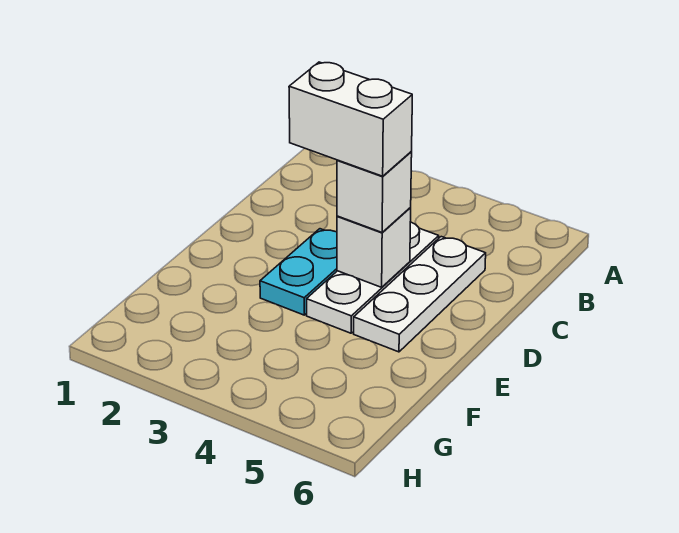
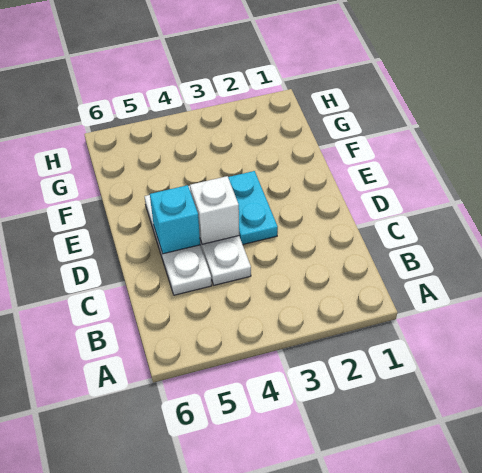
white 1x2 brick [289,62,412,176] -> none
white 1x1 brick [337,152,412,232] -> none
none -> cyan 1x1 brick [150,185,200,254]

